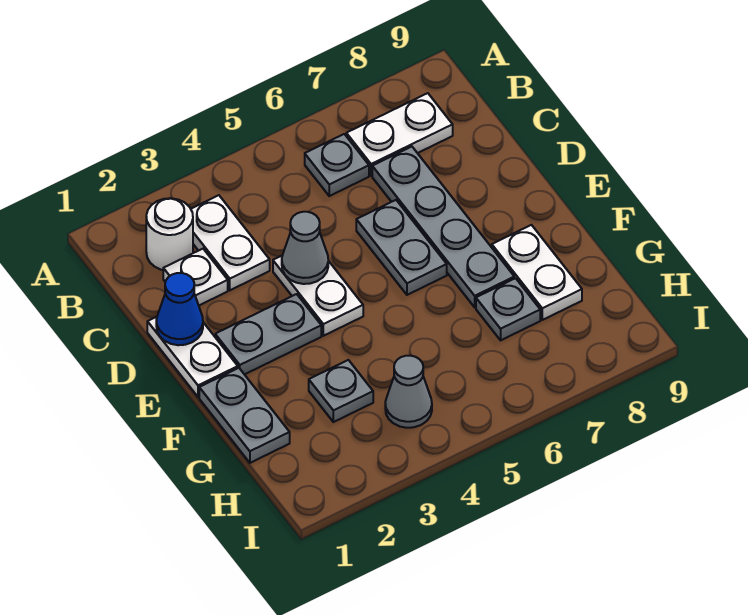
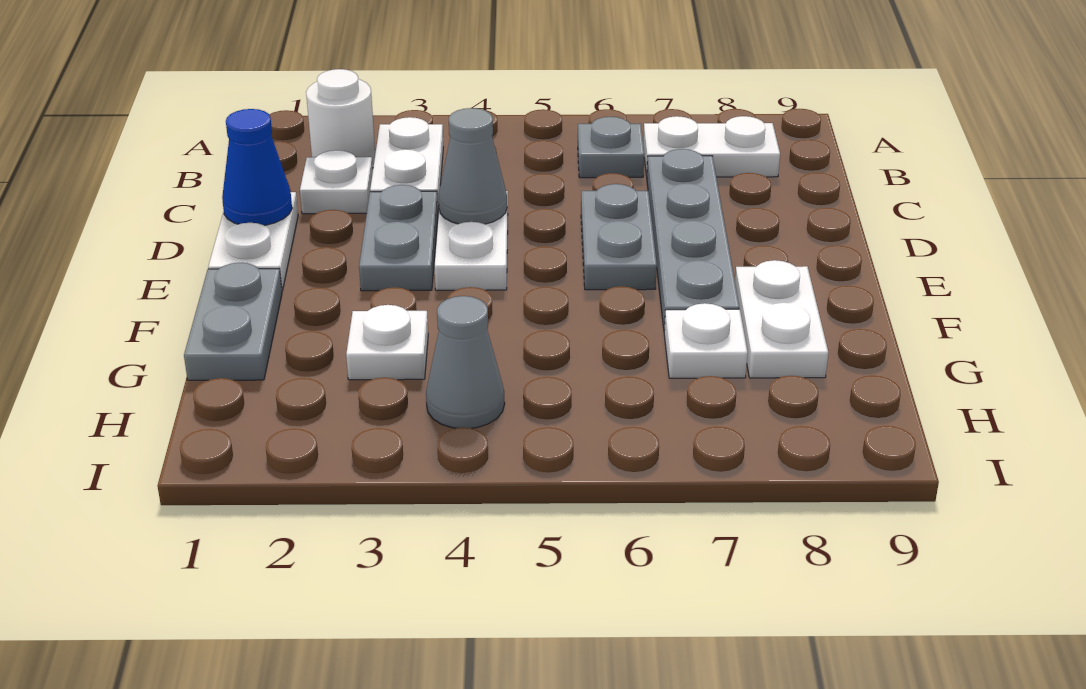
grey 1x2 plate [215,294,321,375] -> grey 1x2 plate turned to [359,185,438,291]
grey 1x1 plate [309,360,373,422] -> white 1x1 plate [346,305,428,380]
grey 1x1 plate [476,278,540,340] -> white 1x1 plate [664,303,748,378]

